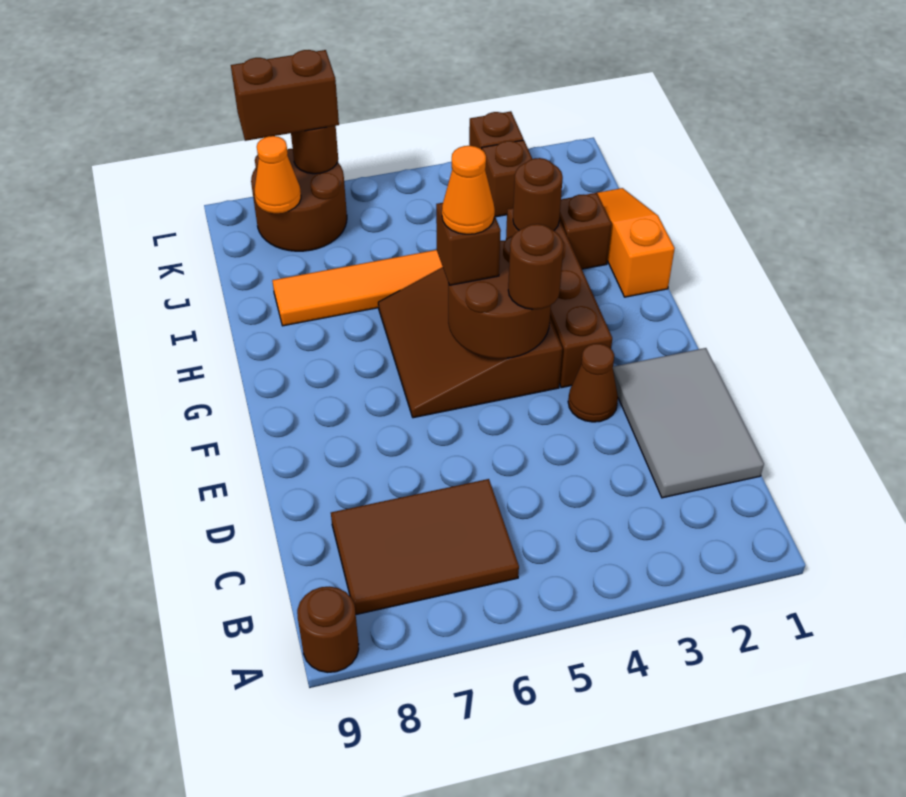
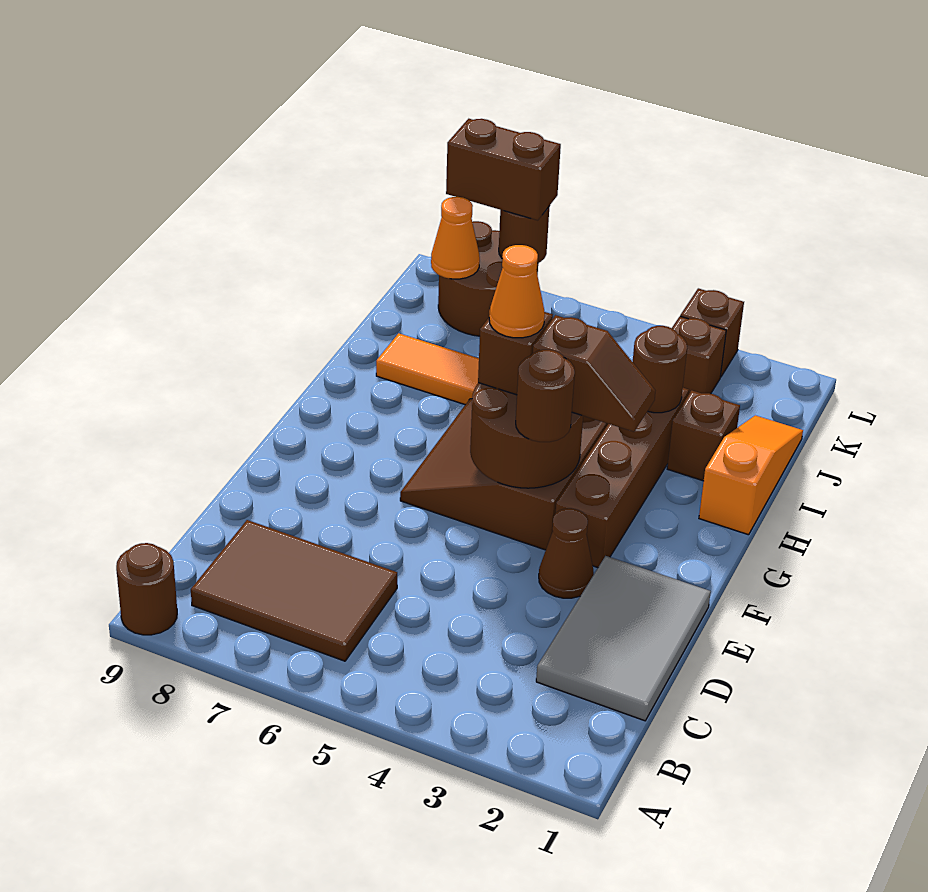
none -> brown 1x2 slope [533,315,655,432]

